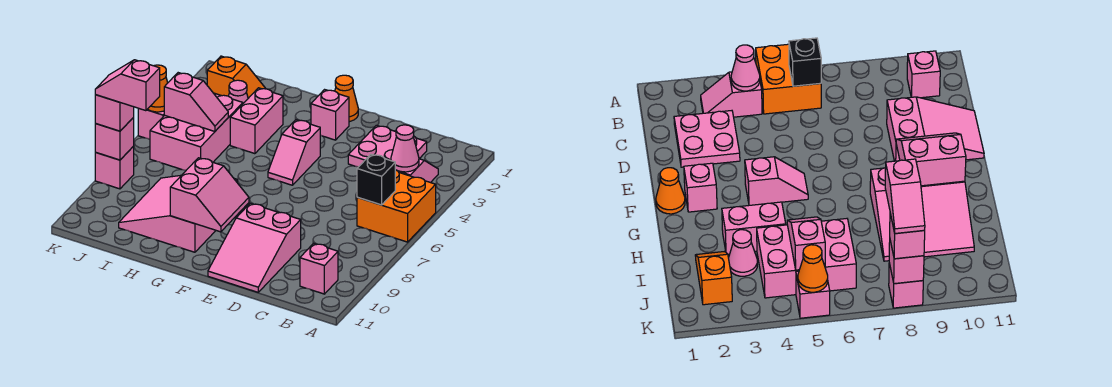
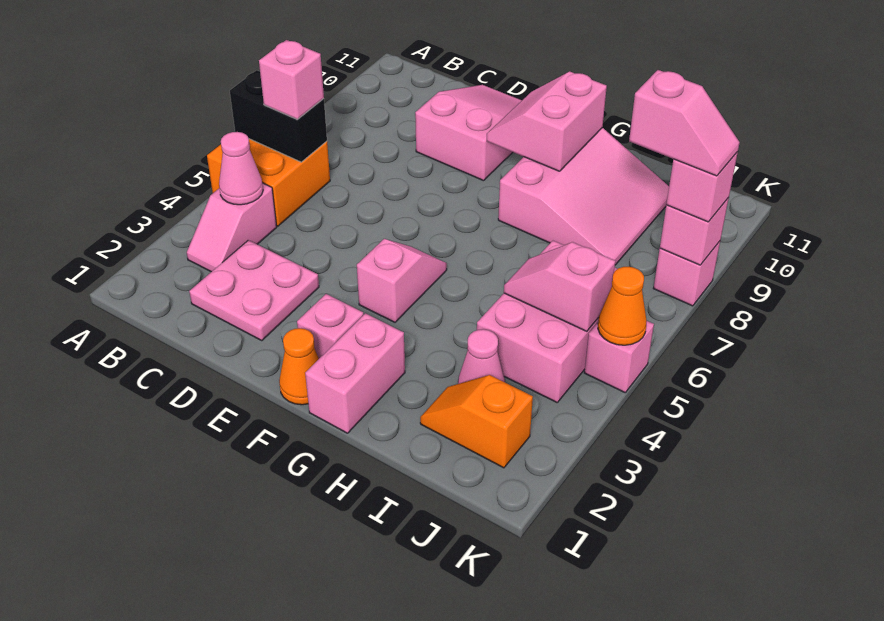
black 1x1 brick [357,154,395,205] -> black 1x2 brick [230,70,327,162]
pink 1x1 brick [300,243,338,294] -> pink 1x1 brick moved to [259,40,324,120]
pink 1x2 brick [230,88,283,154] -> pink 1x2 brick moved to [305,313,405,433]

